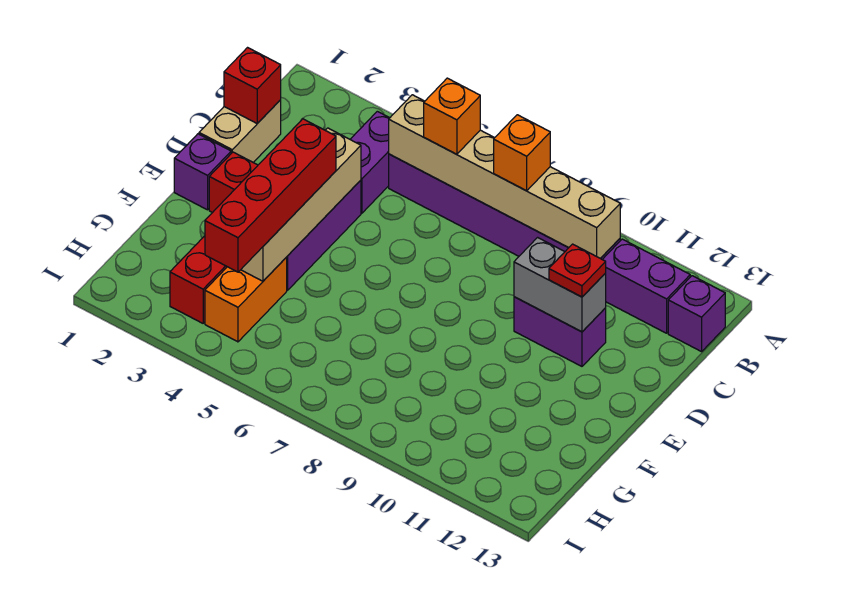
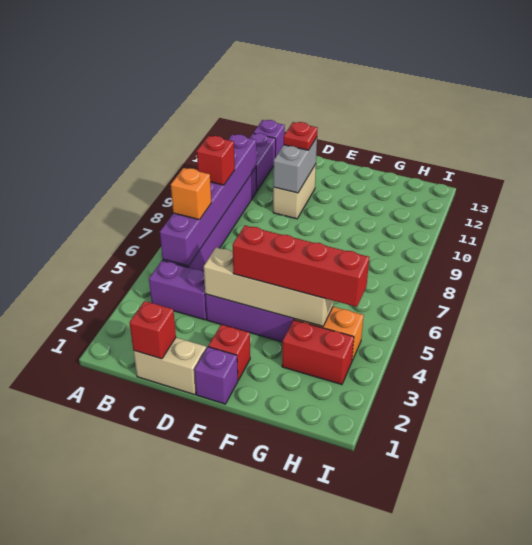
tan 1x6 brick [389,95,620,258] -> purple 1x6 brick [160,134,256,266]
orange 1x1 brick [494,115,550,191] -> red 1x1 brick [197,136,235,185]
purple 1x2 brick [514,297,606,366] -> tan 1x2 brick [273,164,316,219]

